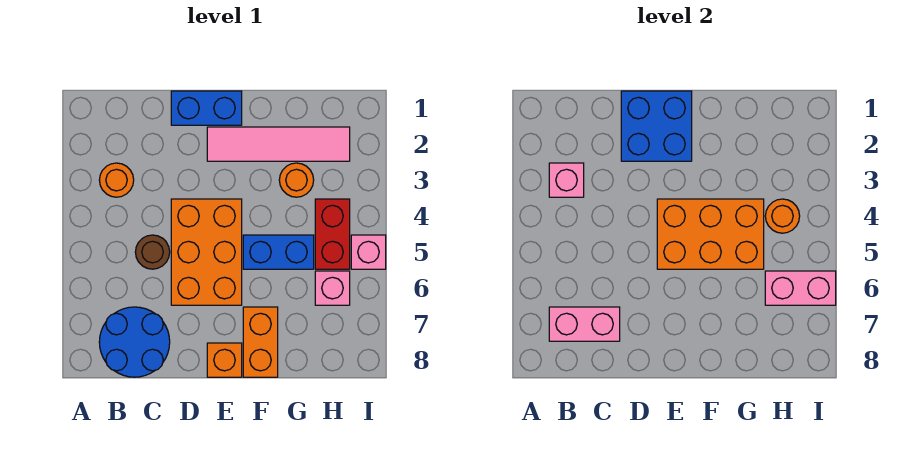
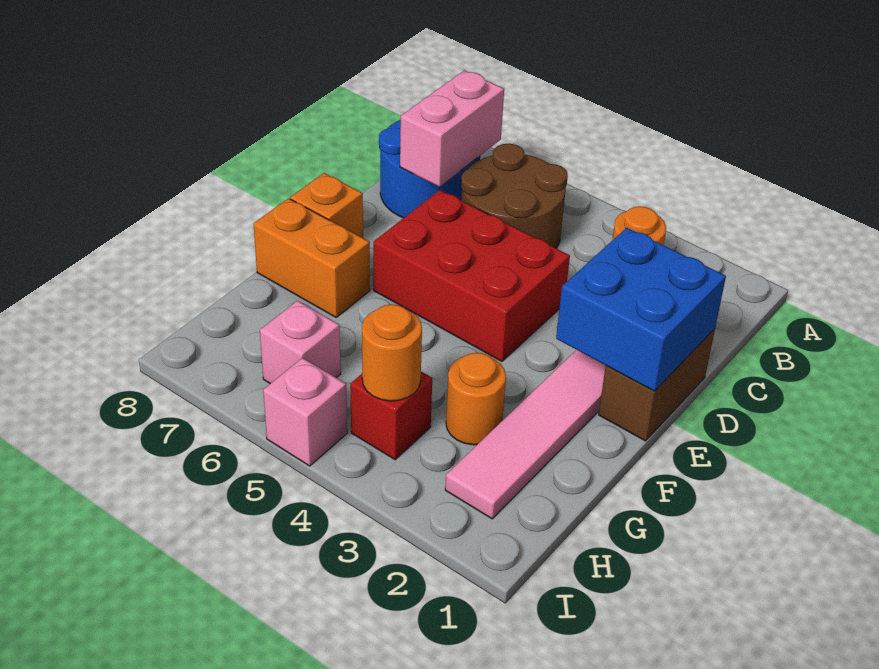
pink 1x1 brick [549,163,584,197] -> none
brown 1x1 round brick [135,235,170,269] -> brown 2x2 round brick [461,144,568,248]
blue 1x2 brick [171,91,242,125] -> brown 1x2 brick [599,329,715,441]
orange 2x3 brick [171,199,242,305] -> red 2x3 brick [373,190,570,361]
orange 2x3 brick [657,199,764,269] -> none
blue 1x2 brick [243,235,314,269] -> none
red 1x2 brick [315,199,350,269] -> red 1x1 brick [350,372,432,460]
pink 1x2 brick [765,271,836,305] -> none

